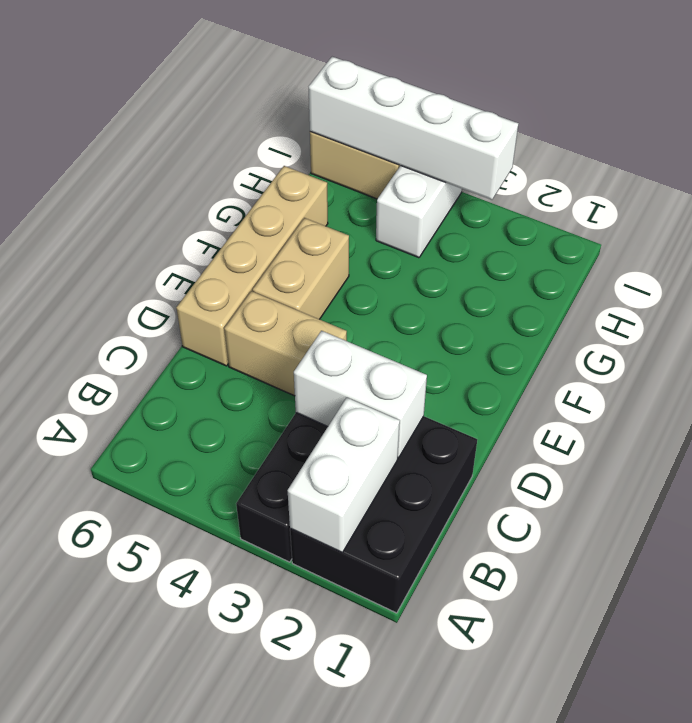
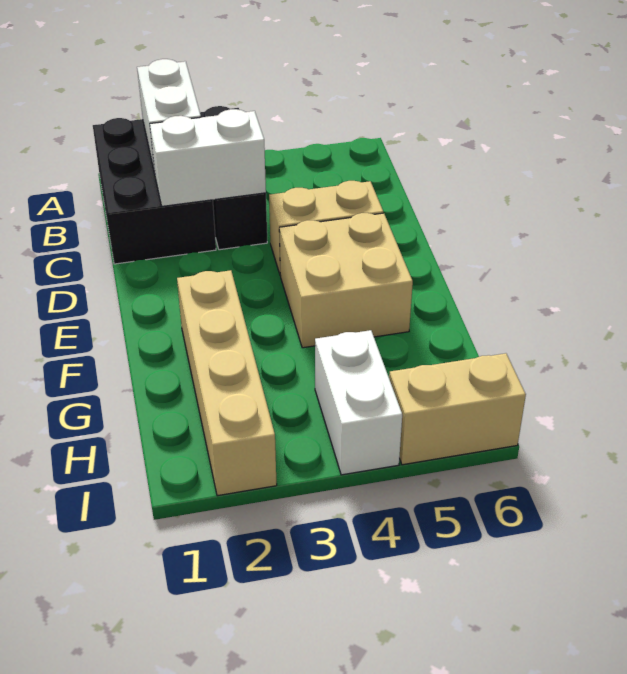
tan 1x4 brick [176,166,328,366] -> tan 1x4 brick moved to [177,270,277,496]
tan 1x2 brick [253,218,349,319] -> tan 2x2 brick [279,213,413,348]
white 1x4 brick [309,57,518,200] -> none

